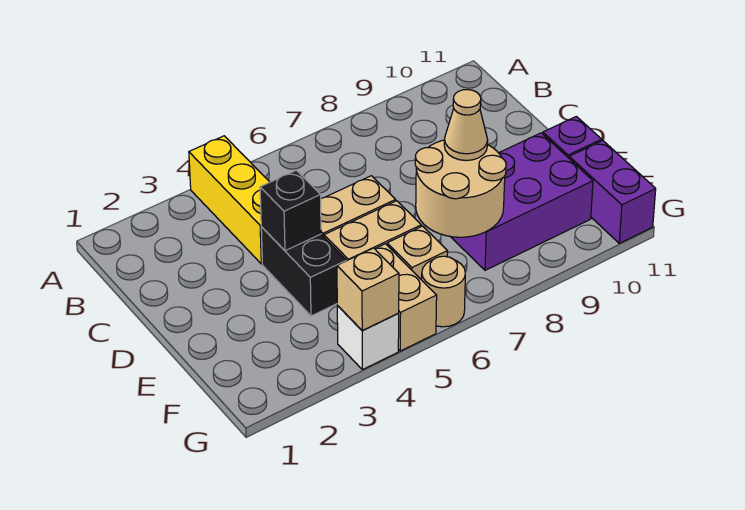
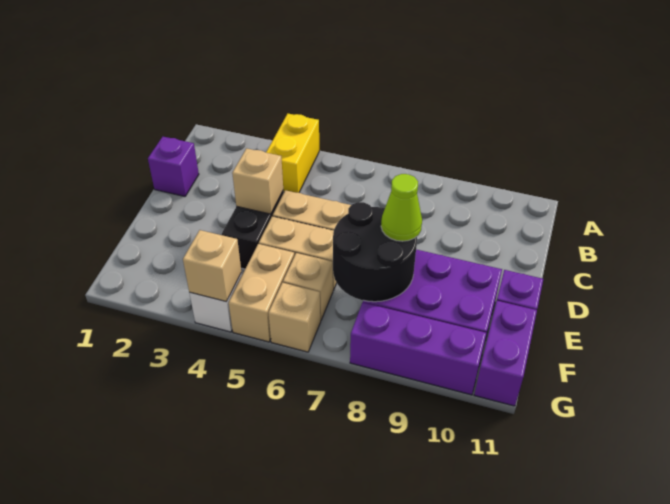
yellow 1x3 brick [189,136,270,264] -> yellow 1x2 brick [266,114,319,193]
none -> purple 1x1 brick [148,137,199,196]
black 1x1 brick [260,170,321,251] -> tan 1x1 brick [232,148,283,214]
tan 2x2 round brick [415,140,506,237] -> black 2x2 round brick [333,202,417,302]
tan 1x1 cone [444,90,488,161] -> lime 1x1 cone [381,174,422,241]
tan 1x1 round brick [422,256,465,327] -> tan 1x1 brick [269,283,321,352]
none -> purple 1x3 brick [350,302,486,395]

